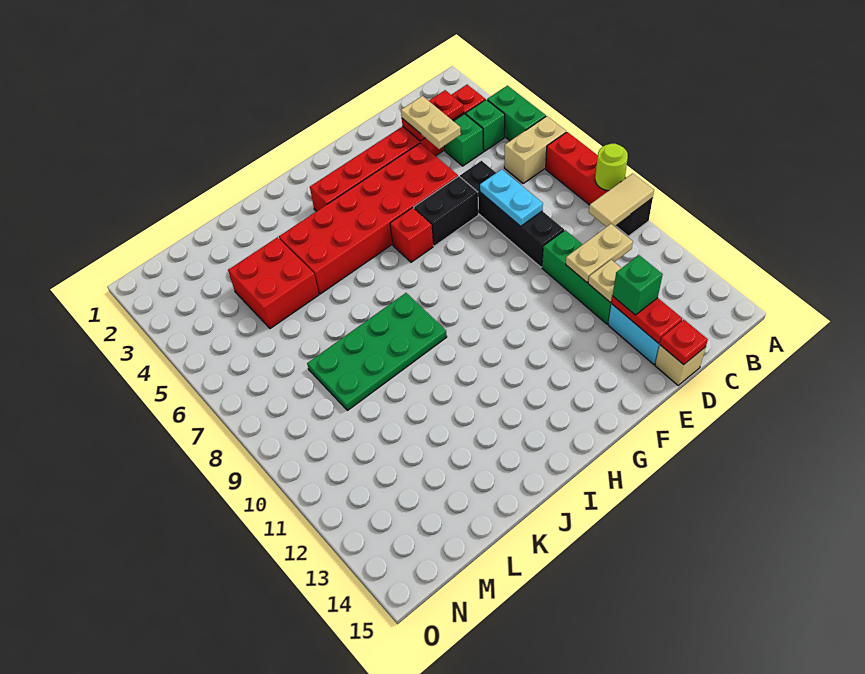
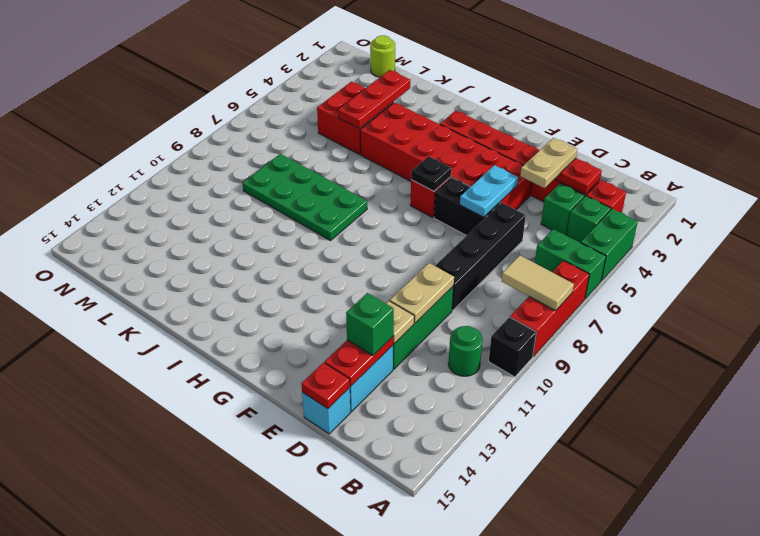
tan 1x2 brick [504,116,566,183] -> green 1x2 brick [535,229,606,299]
lime 1x1 round brick [595,144,628,191] -> lime 1x1 round brick moved to [370,35,395,77]
tan 1x2 tile [589,173,654,227] -> tan 1x2 tile moved to [502,255,574,311]
none -> green 1x1 round brick [448,326,483,376]
tan 1x2 plate [566,224,633,282] -> tan 1x2 plate turned to [390,263,454,323]
cyan 1x2 plate [480,169,543,226] -> cyan 1x2 plate moved to [460,165,518,217]
tan 1x1 brick [655,345,706,385] -> cyan 1x1 brick [302,388,351,434]
none -> black 1x1 plate [411,156,451,191]
none -> red 1x3 plate [338,70,410,128]

